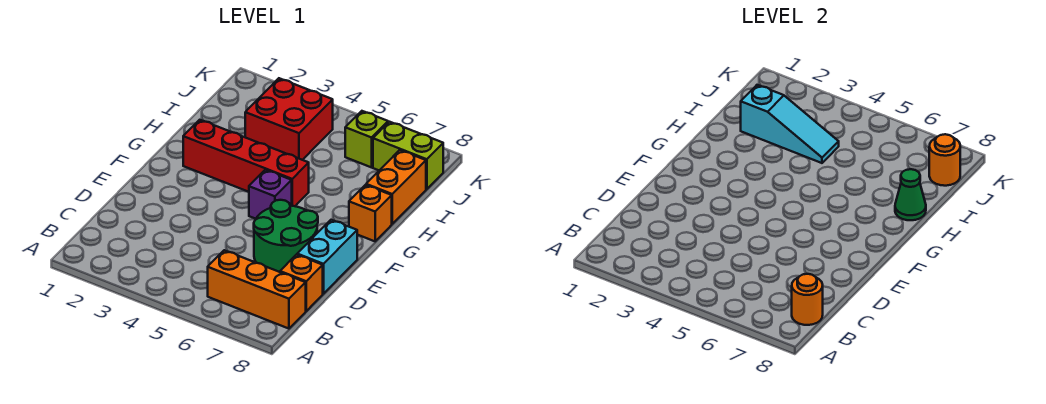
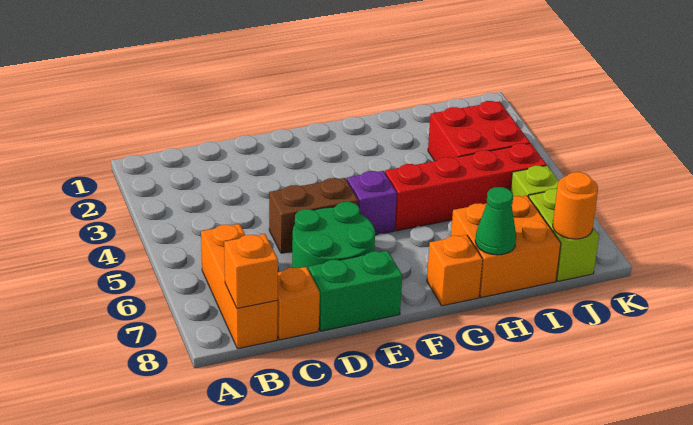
orange 1x1 round brick [792,274,823,325] -> orange 1x1 brick [224,234,278,308]
none -> brown 1x2 brick [269,178,358,253]
cyan 1x2 brick [297,220,357,294] -> green 1x2 brick [308,251,402,331]
red 1x4 brick [183,120,309,206] -> red 1x4 brick turned to [385,143,547,231]
orange 1x2 brick [366,150,426,224] -> orange 2x2 brick [451,196,561,298]
cyan 1x3 slope [741,85,839,163] -> none

